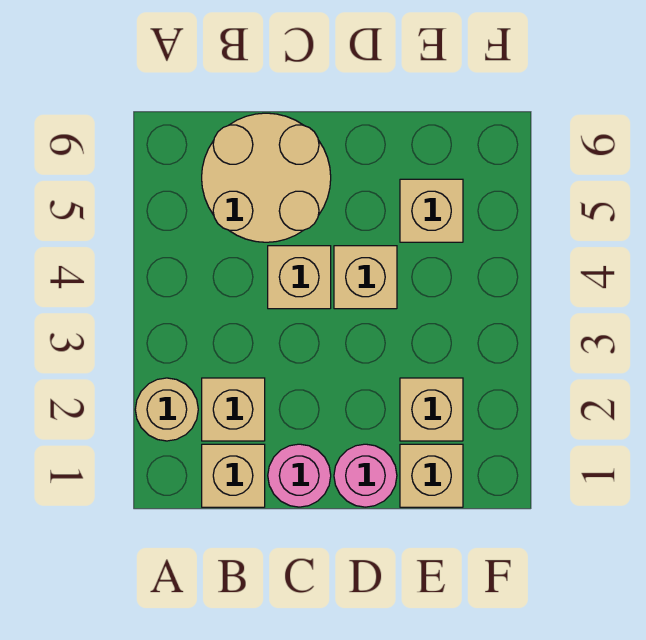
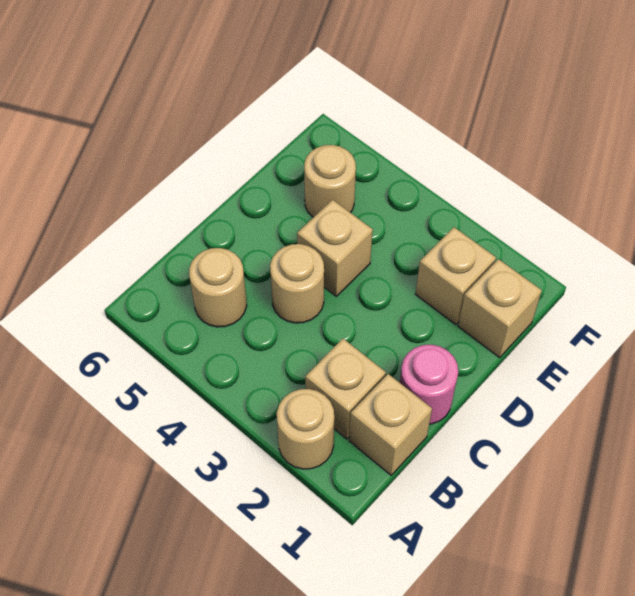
tan 2x2 round brick [202,113,331,242] -> tan 1x1 round brick [189,248,247,327]
tan 1x1 brick [268,246,331,309] -> tan 1x1 round brick [270,244,324,323]
pink 1x1 round brick [334,444,397,507] -> none
tan 1x1 brick [400,179,463,242] -> tan 1x1 round brick [304,145,356,217]

